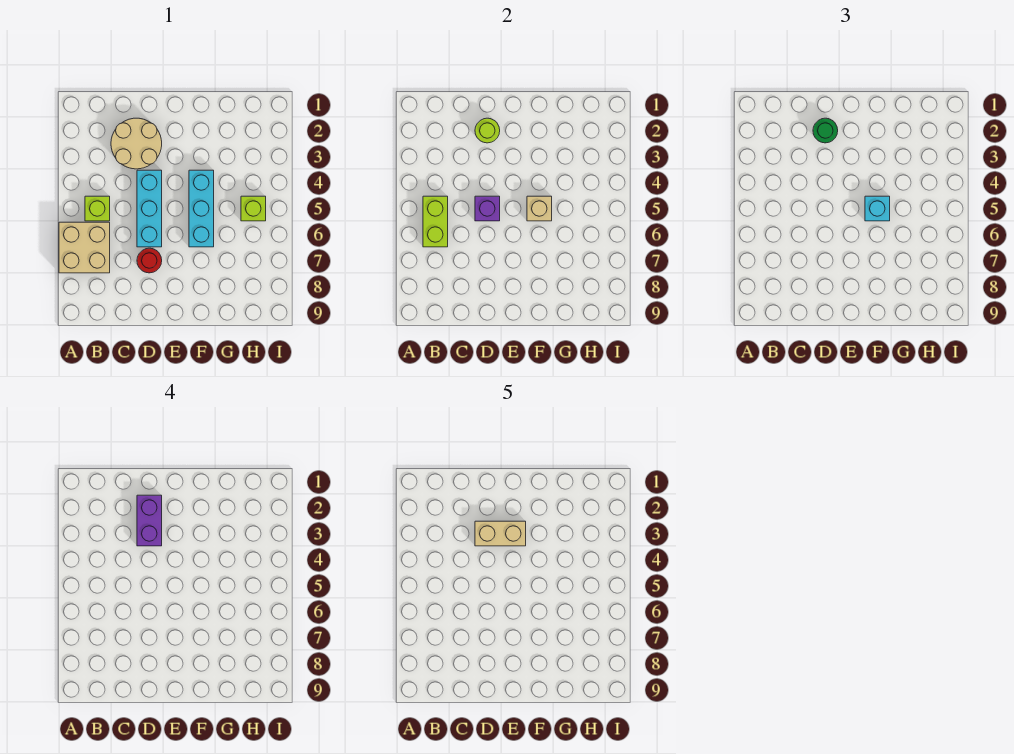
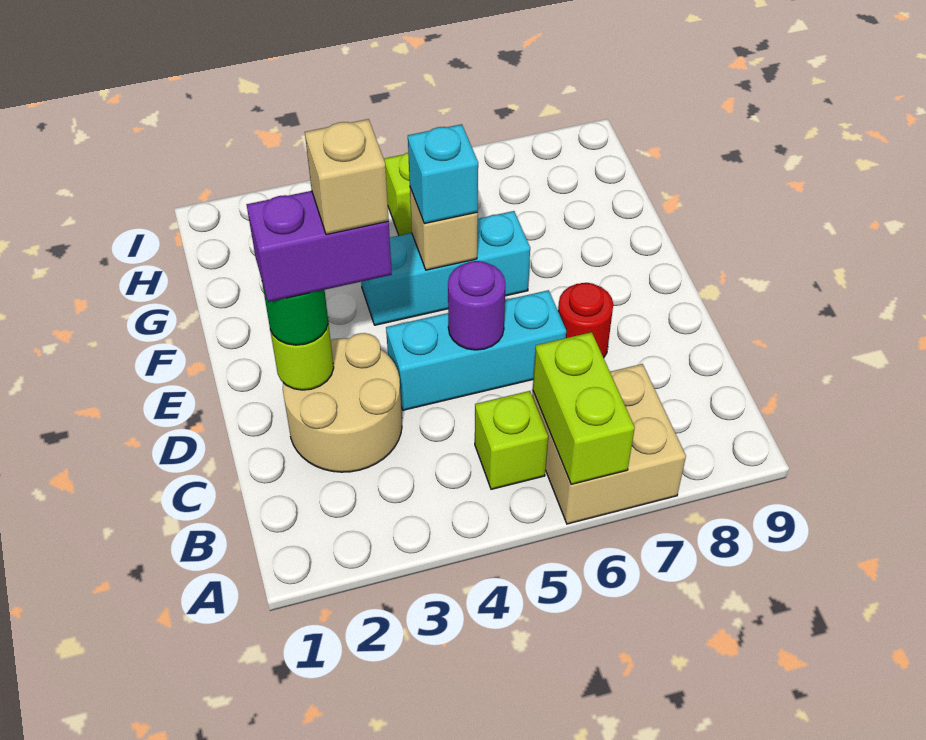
lime 1x2 brick [423,196,448,247] -> lime 1x2 brick turned to [533,332,635,484]
tan 1x2 brick [475,521,526,546] -> tan 1x1 brick [305,119,389,235]
purple 1x1 brick [475,196,500,221] -> purple 1x1 round brick [448,261,506,350]

